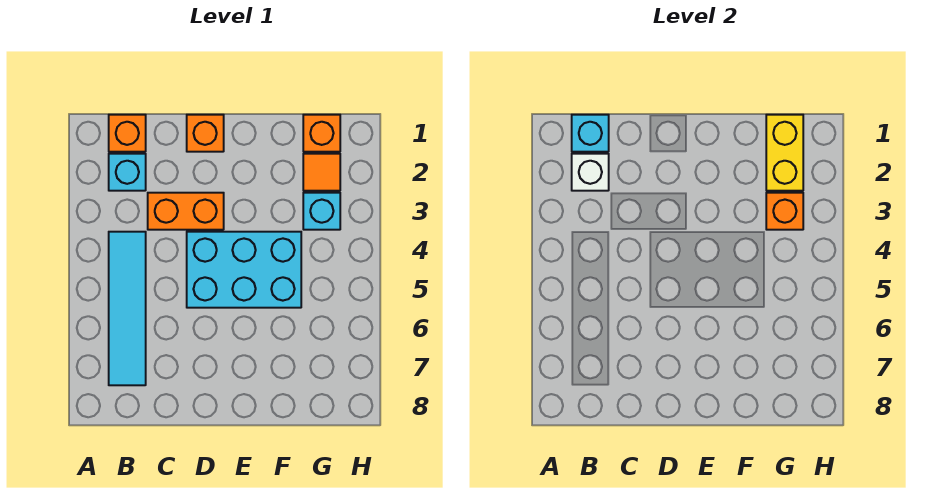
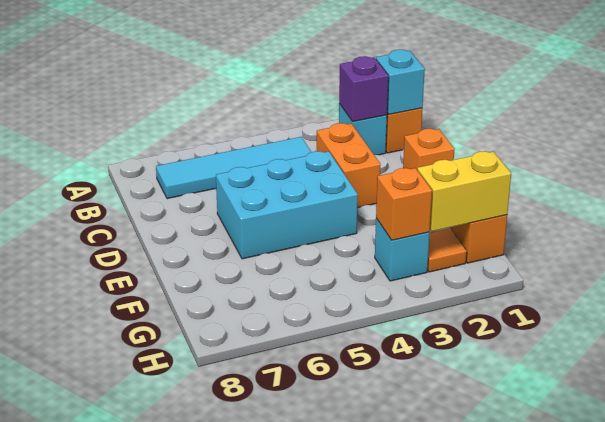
white 1x1 brick [572,154,609,191] -> purple 1x1 brick [339,56,388,122]
cyan 2x3 brick [187,232,301,308] -> cyan 2x3 brick turned to [216,151,358,259]

